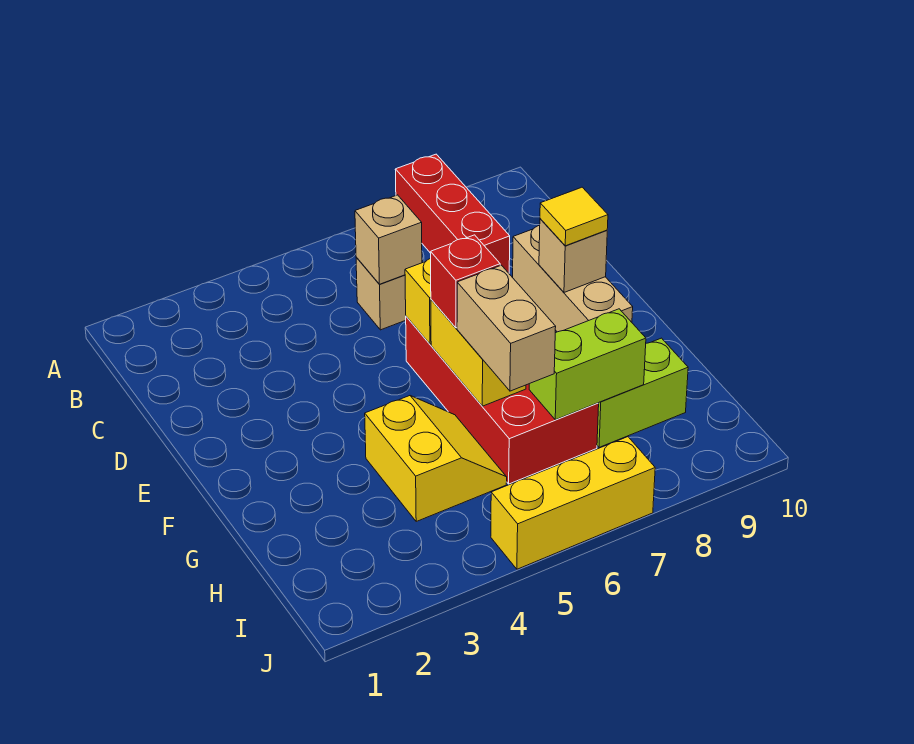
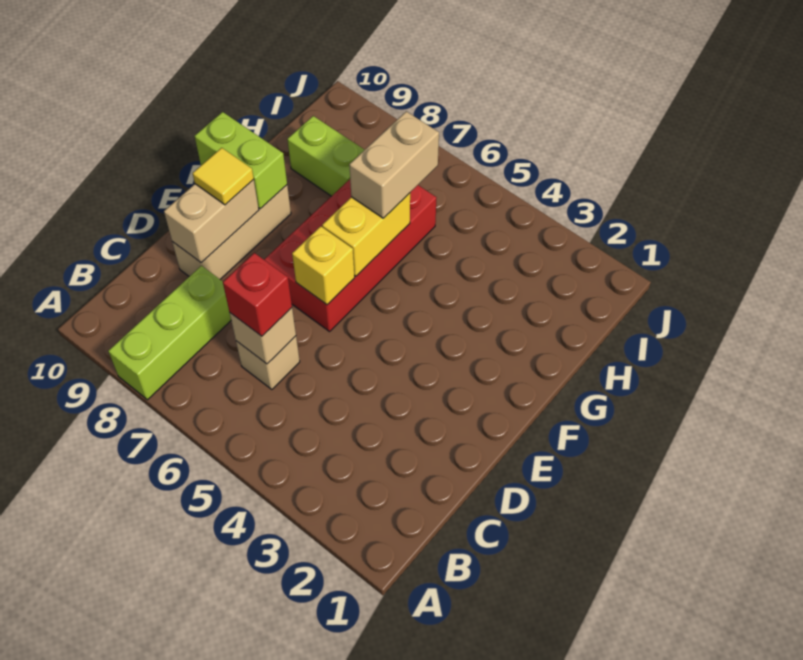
red 1x3 brick [395,154,510,273] -> lime 1x3 brick [108,266,231,400]
tan 1x1 brick [539,219,607,292] -> tan 1x2 brick [164,179,259,263]
red 1x1 brick [431,235,500,328] -> red 1x1 brick moved to [223,253,292,336]
yellow 2x2 slope [365,396,507,521] -> none
lime 1x2 brick [529,309,646,420] -> lime 1x2 brick moved to [195,112,287,209]
yellow 1x3 brick [491,437,655,569] -> none

